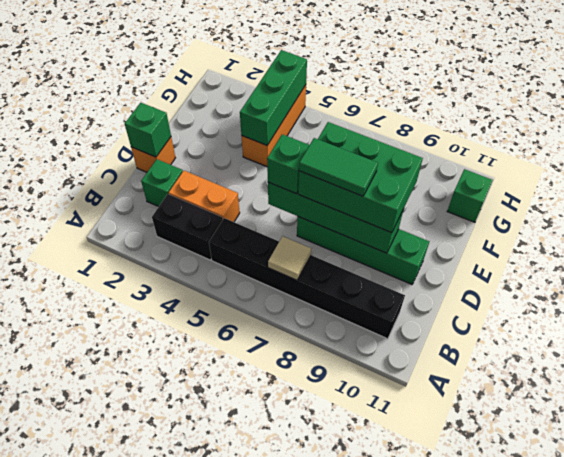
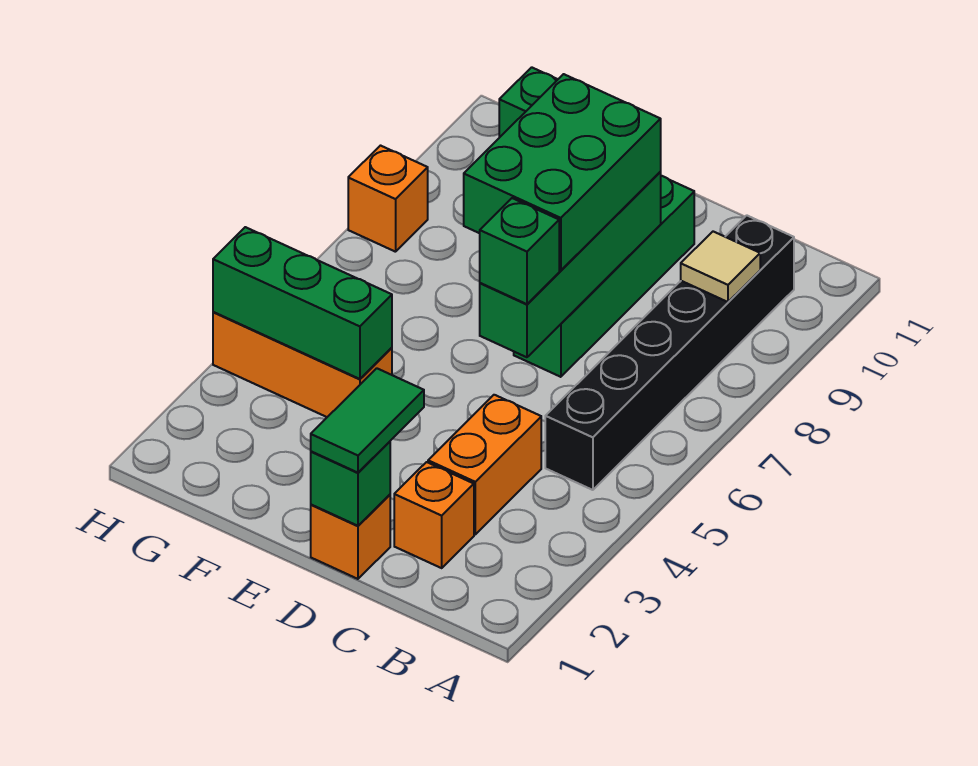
black 1x2 brick [152,194,223,260] -> none
tan 1x1 tile [268,236,311,280] -> tan 1x1 tile moved to [681,232,760,302]
green 1x1 brick [141,159,183,207] -> orange 1x1 brick [394,462,474,568]
green 1x2 tile [299,138,378,196] -> green 1x2 tile moved to [311,368,424,473]
none -> orange 1x1 brick [348,146,428,252]

